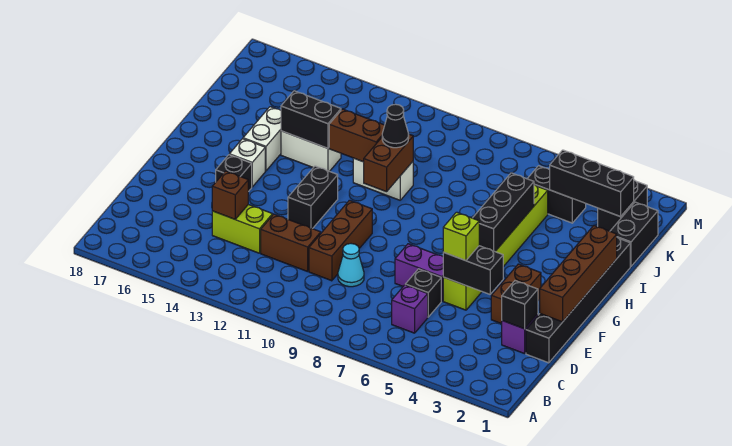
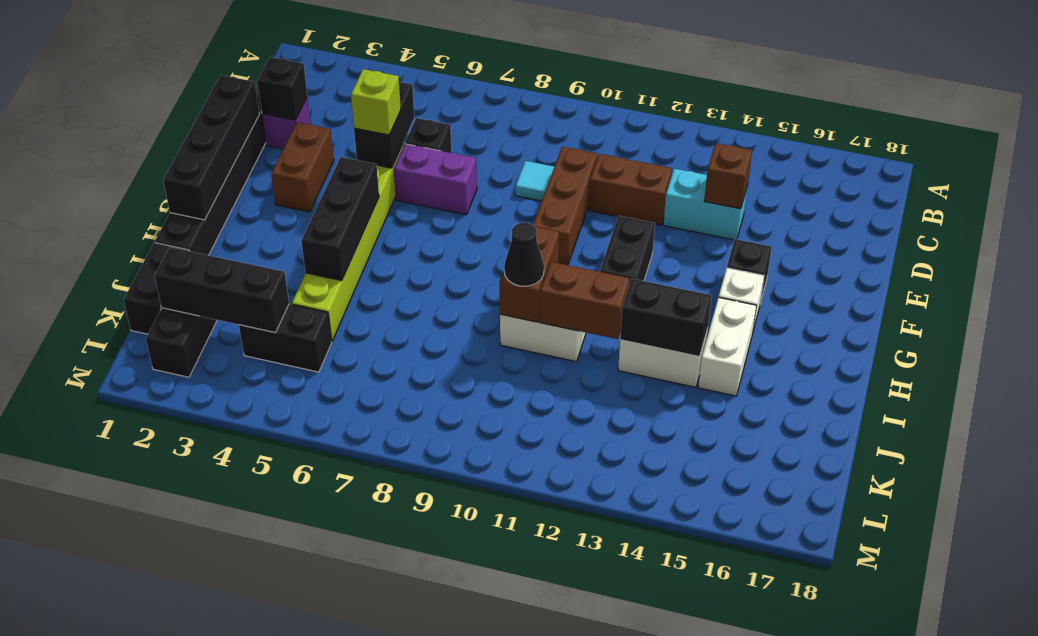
purple 1x1 brick [392,285,428,333] -> none
cyan 1x1 cone [338,244,364,287] -> cyan 1x1 tile [515,161,554,201]
lime 1x2 brick [212,205,273,253] -> cyan 1x2 brick [663,169,748,240]
brown 1x4 brick [540,225,617,322] -> black 1x4 brick [163,75,259,220]
black 1x2 brick [443,246,503,294] -> black 1x2 brick turned to [354,82,414,168]

